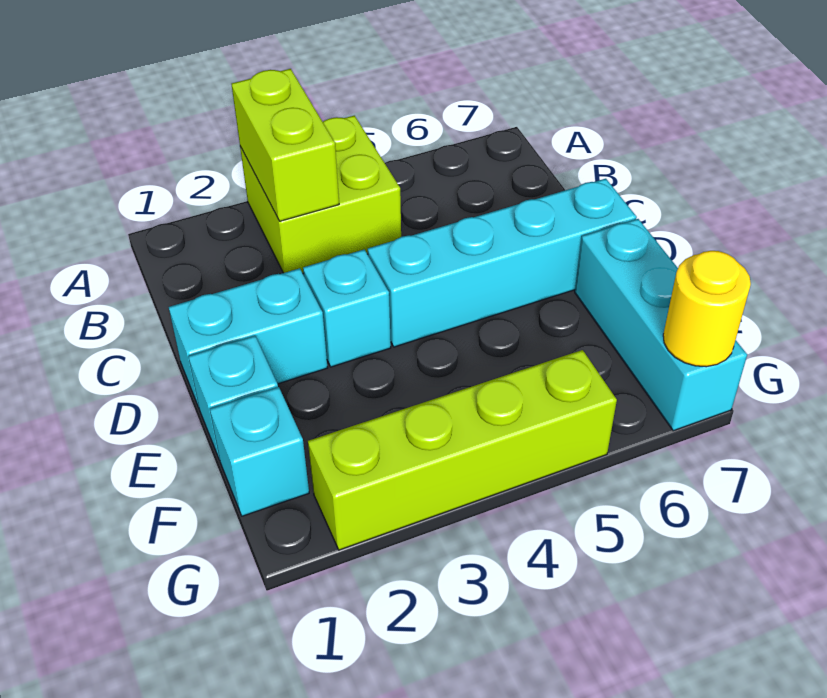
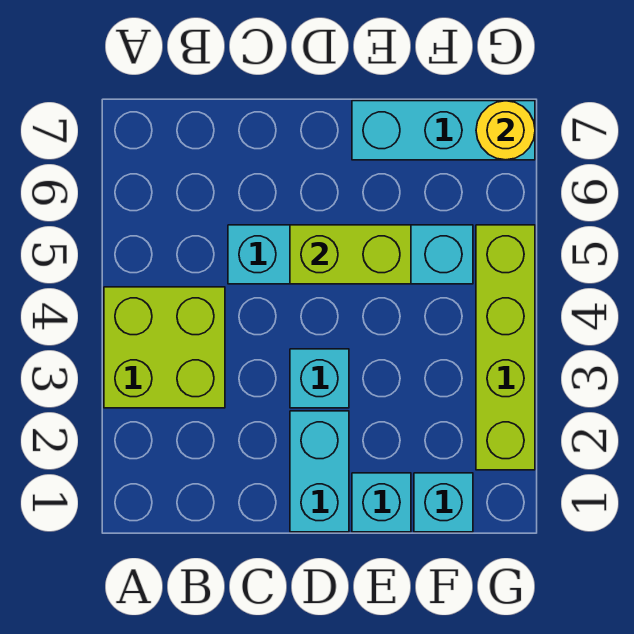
lime 1x2 brick [231,69,339,221] -> lime 1x2 brick moved to [290,225,411,284]
cyan 1x4 brick [368,179,637,347] -> cyan 1x4 brick turned to [228,225,473,284]

